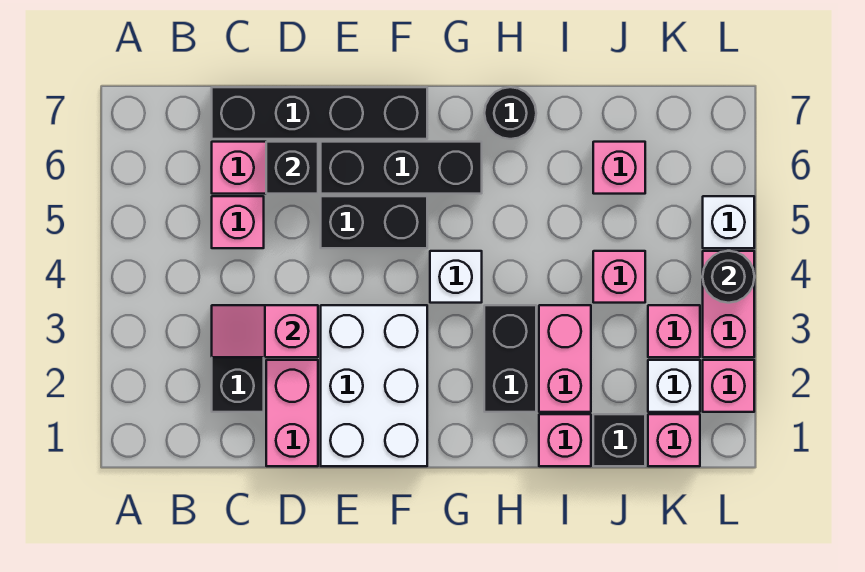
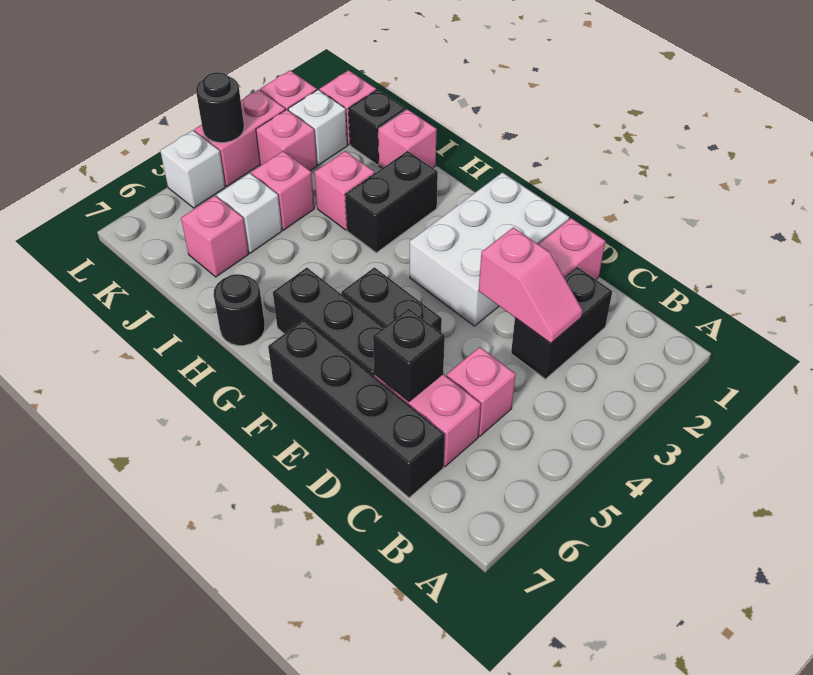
white 1x1 brick [430,251,482,303] -> white 1x1 brick moved to [217,173,282,253]
pink 1x2 brick [539,305,591,412] -> pink 1x1 brick [314,151,375,230]

